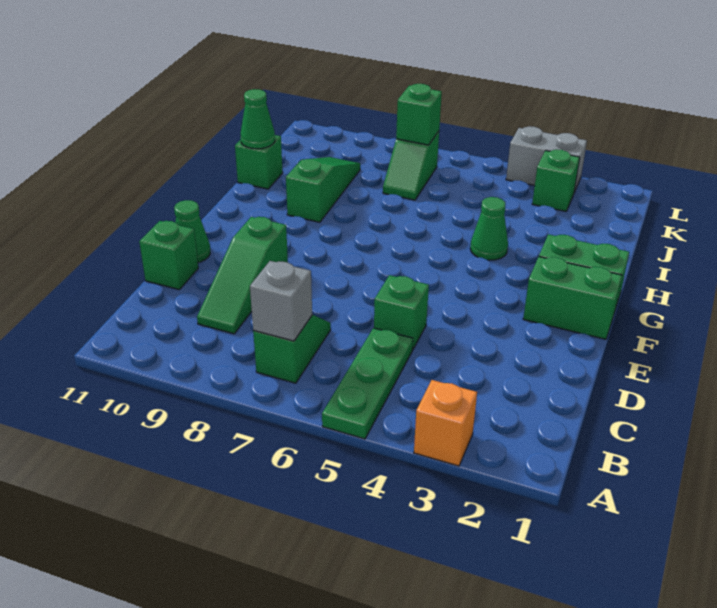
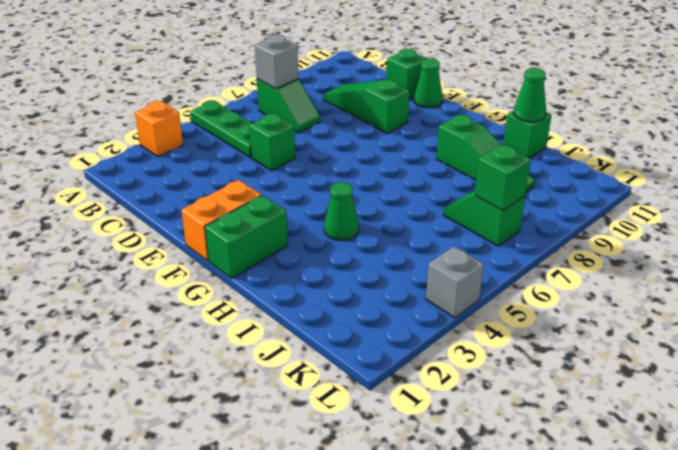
green 1x2 brick [523,257,622,339] -> orange 1x2 brick [181,180,262,261]
green 1x1 brick [532,149,580,211] -> none
grey 1x2 brick [506,126,587,192] -> grey 1x1 brick [426,246,484,318]

